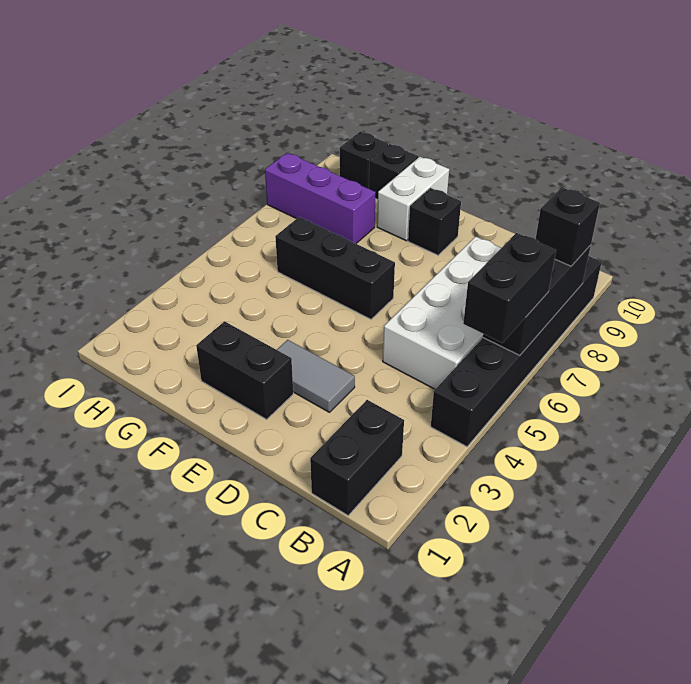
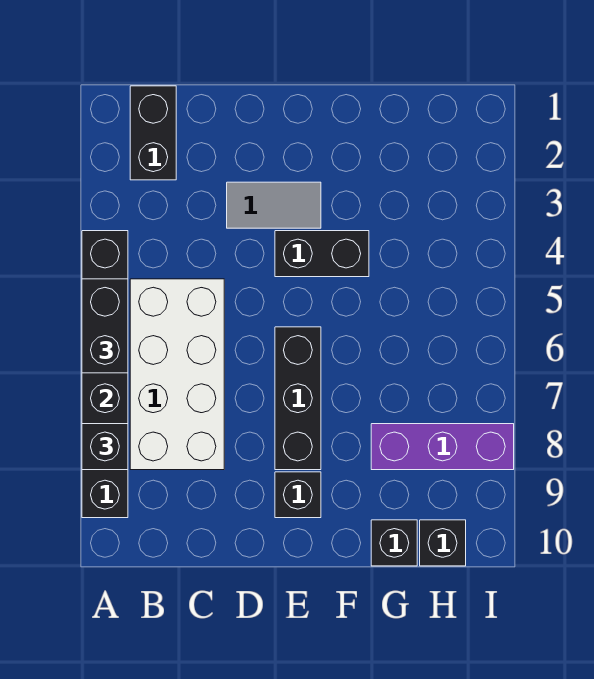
black 1x2 brick [196,321,293,419] -> black 1x2 brick moved to [275,231,369,277]
black 1x3 brick [275,217,395,319] -> black 1x3 brick turned to [275,327,321,470]
white 1x2 brick [377,157,449,241] -> none

